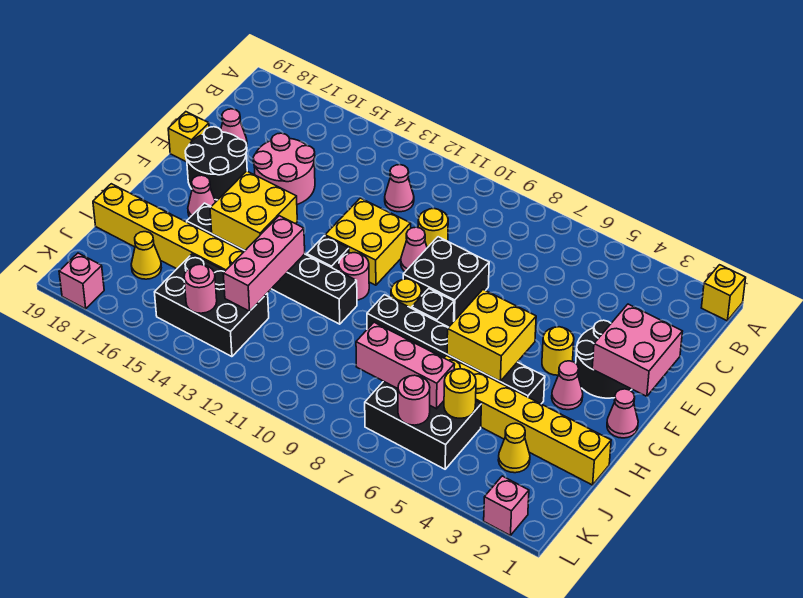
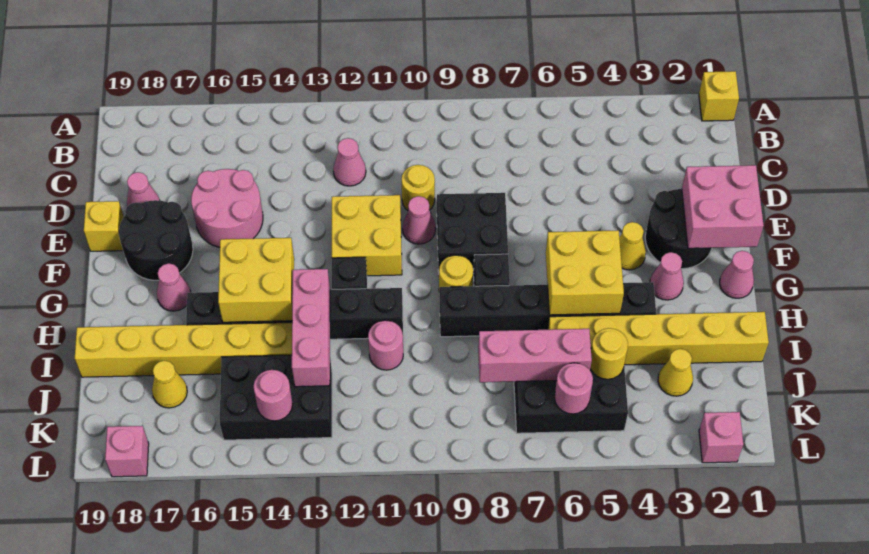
yellow 1x1 round brick [542,327,574,375] -> yellow 1x1 cone [619,222,646,270]
pink 1x1 round brick [339,253,369,300] -> pink 1x1 round brick moved to [368,320,403,370]

